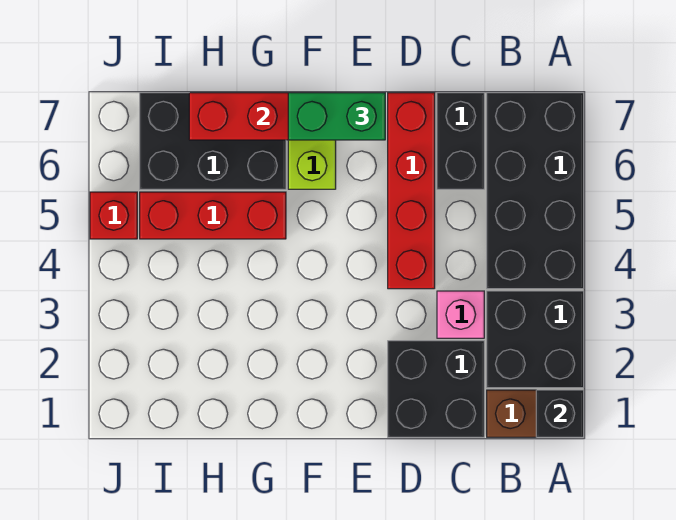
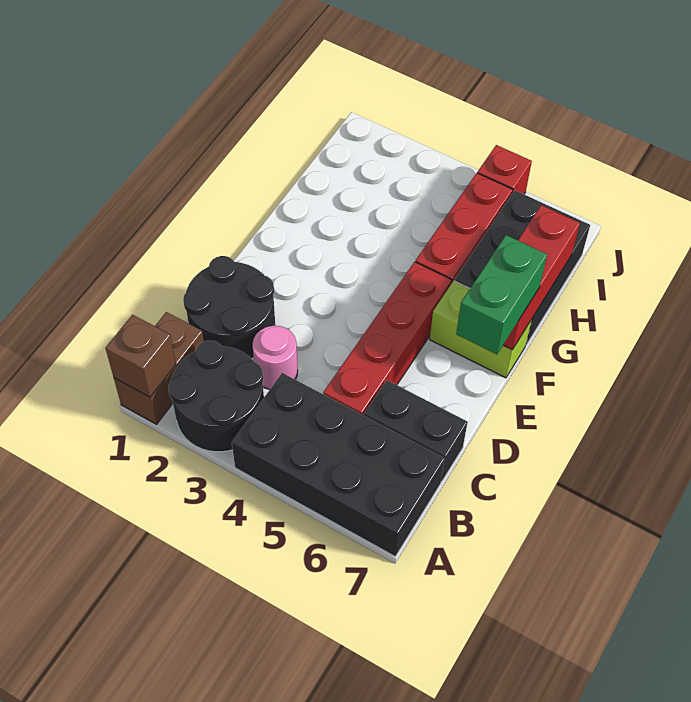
black 1x1 brick [536,390,584,437] -> brown 1x1 brick [106,315,176,397]
black 2x2 brick [487,291,584,388] -> black 2x2 round brick [169,341,264,452]
black 2x2 brick [388,341,484,437] -> black 2x2 round brick [183,256,275,359]
pink 1x1 brick [437,291,484,338] -> pink 1x1 round brick [253,326,298,390]
red 1x4 brick [388,93,435,289] -> red 1x4 brick turned to [323,262,452,415]

